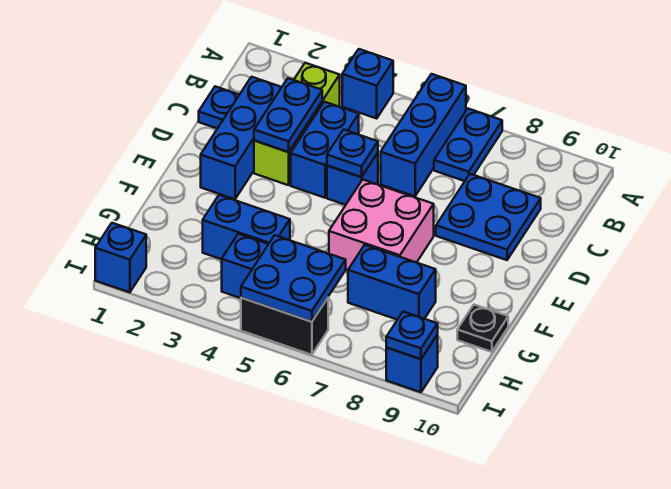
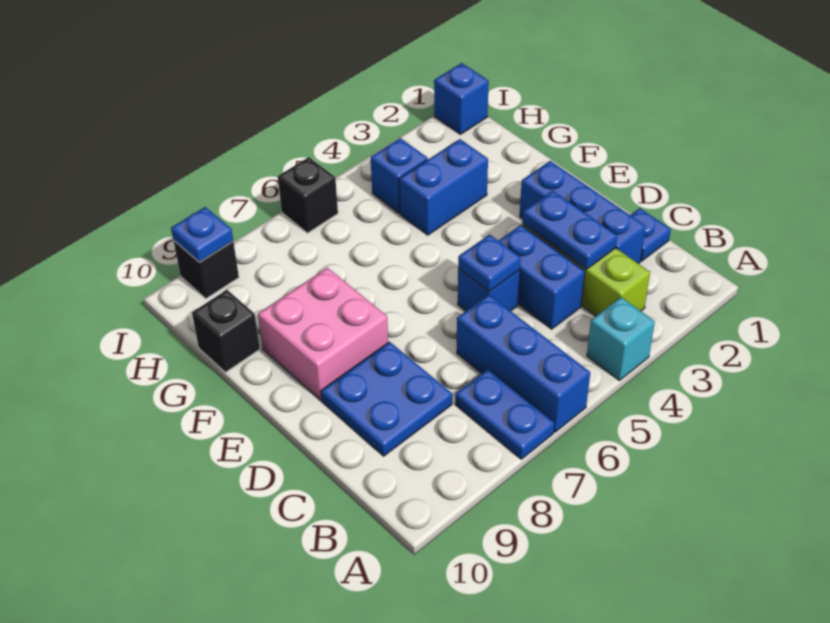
blue 1x1 brick [342,49,393,118] -> cyan 1x1 brick [587,297,655,380]
pink 2x2 brick [329,180,434,270] -> pink 2x2 brick moved to [258,268,388,400]
blue 1x2 brick [348,245,436,320] -> none
black 1x1 plate [457,305,508,352] -> black 1x1 brick [192,290,260,372]
blue 2x2 plate [241,235,346,322] -> none
black 1x2 brick [241,298,328,355] -> black 1x1 brick [278,157,338,233]
blue 1x1 brick [386,335,438,392] -> black 1x1 brick [174,241,239,298]

